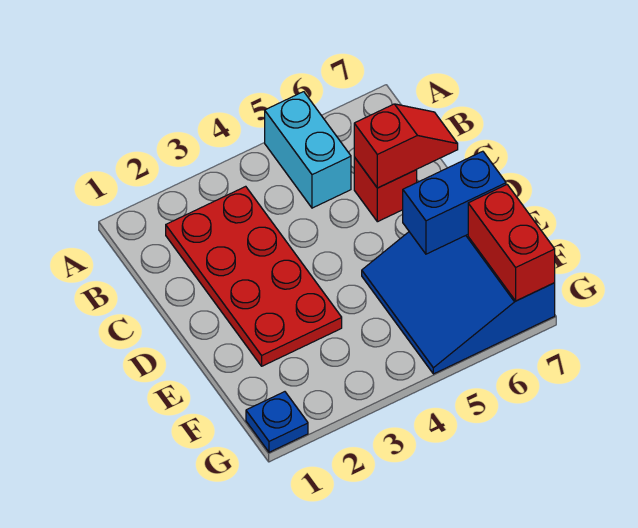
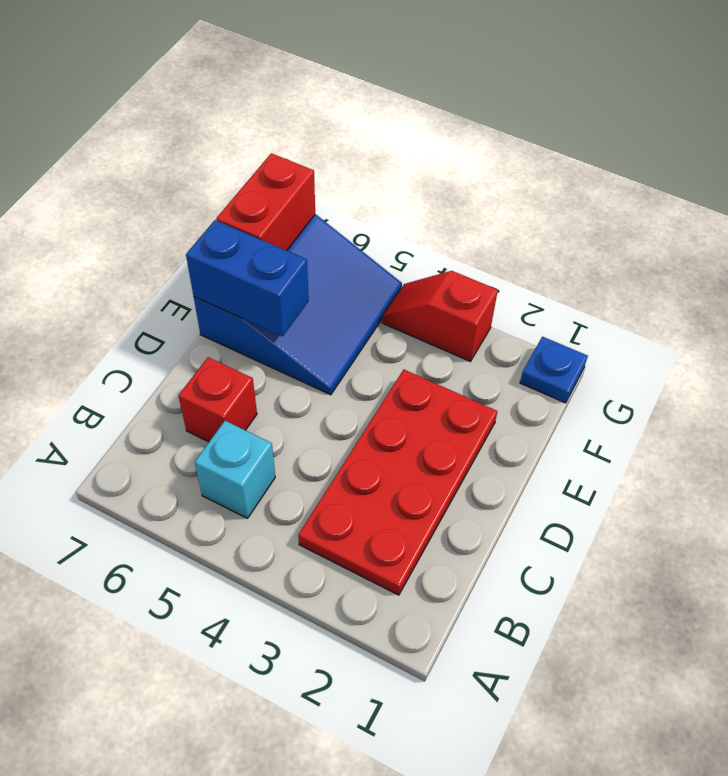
cyan 1x2 brick [265,92,351,208] -> cyan 1x1 brick [195,421,275,518]
red 1x2 slope [354,104,458,188] -> red 1x2 slope moved to [382,271,498,361]

